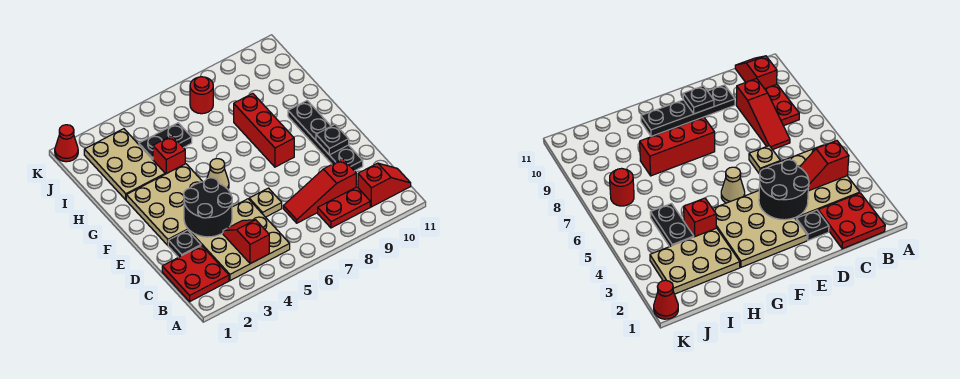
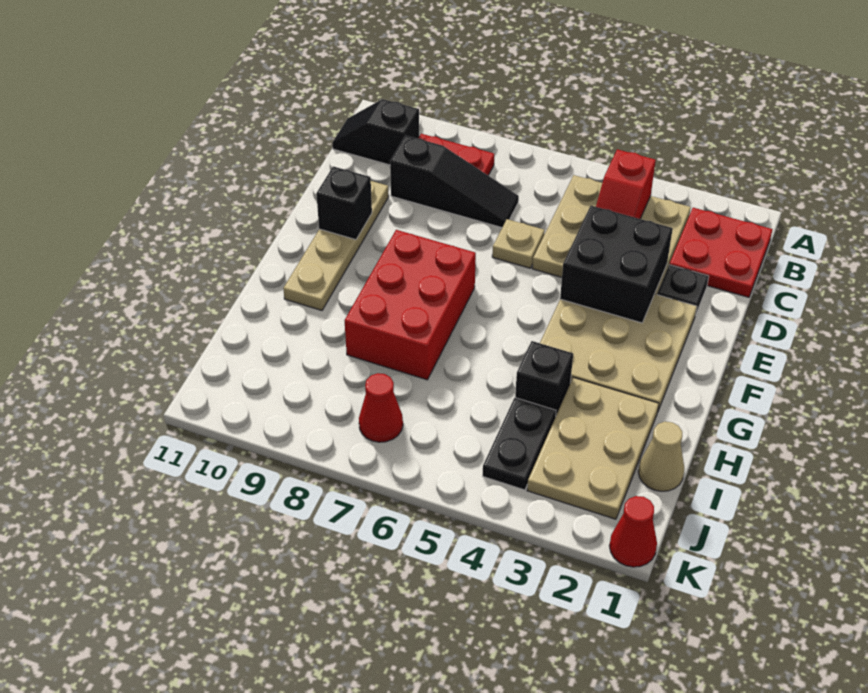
red 1x2 slope [358,163,411,207] -> black 1x2 slope [332,99,419,165]
red 1x3 slope [283,159,356,223] -> black 1x3 slope [390,136,519,228]
black 2x2 round brick [184,178,232,237] -> black 2x2 brick [560,206,673,323]
black 1x4 plate [288,101,363,171] -> tan 1x4 plate [283,181,389,310]
black 1x1 plate [316,125,349,155] -> black 1x1 brick [316,166,372,240]
tan 1x1 cone [207,159,229,189] -> tan 1x1 cone moved to [638,422,684,491]
red 1x3 brick [234,93,294,167] -> red 2x3 brick [345,230,476,380]
red 1x1 brick [153,136,185,174] -> black 1x1 brick [515,341,573,415]
black 1x2 plate [139,123,192,160] -> black 1x2 plate turned to [483,398,556,490]
red 1x1 round brick [190,77,213,114] -> red 1x1 cone [359,373,403,442]

